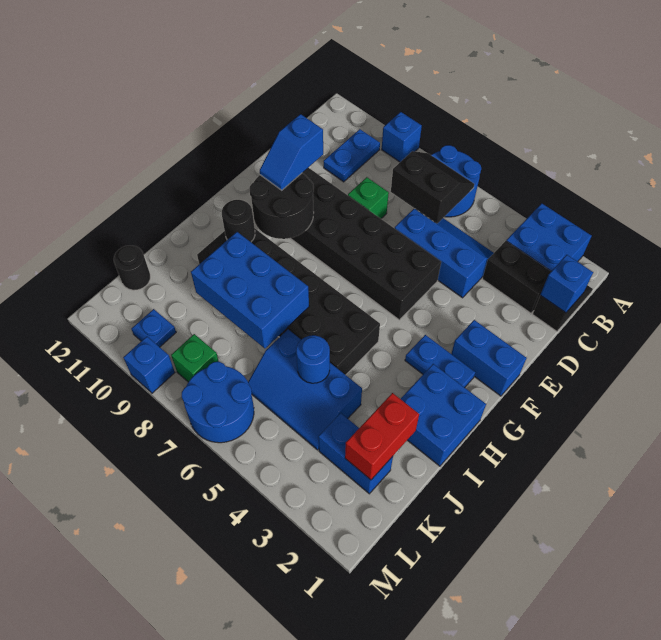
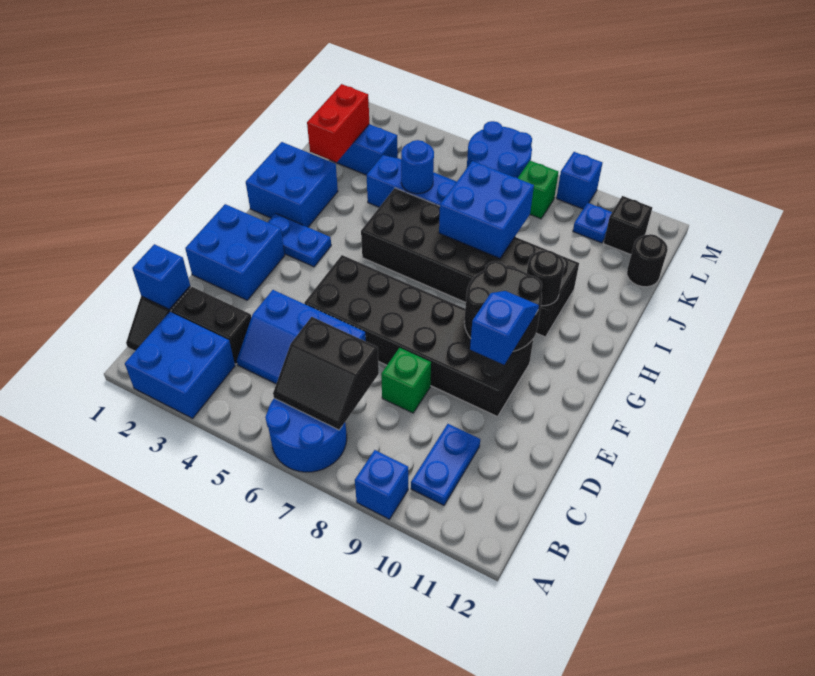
blue 1x2 brick [451,320,526,396] -> blue 2x2 brick [185,204,285,300]
blue 2x3 brick [191,232,309,348] -> blue 2x2 brick [439,161,534,258]
none -> black 1x1 brick [604,196,652,255]

